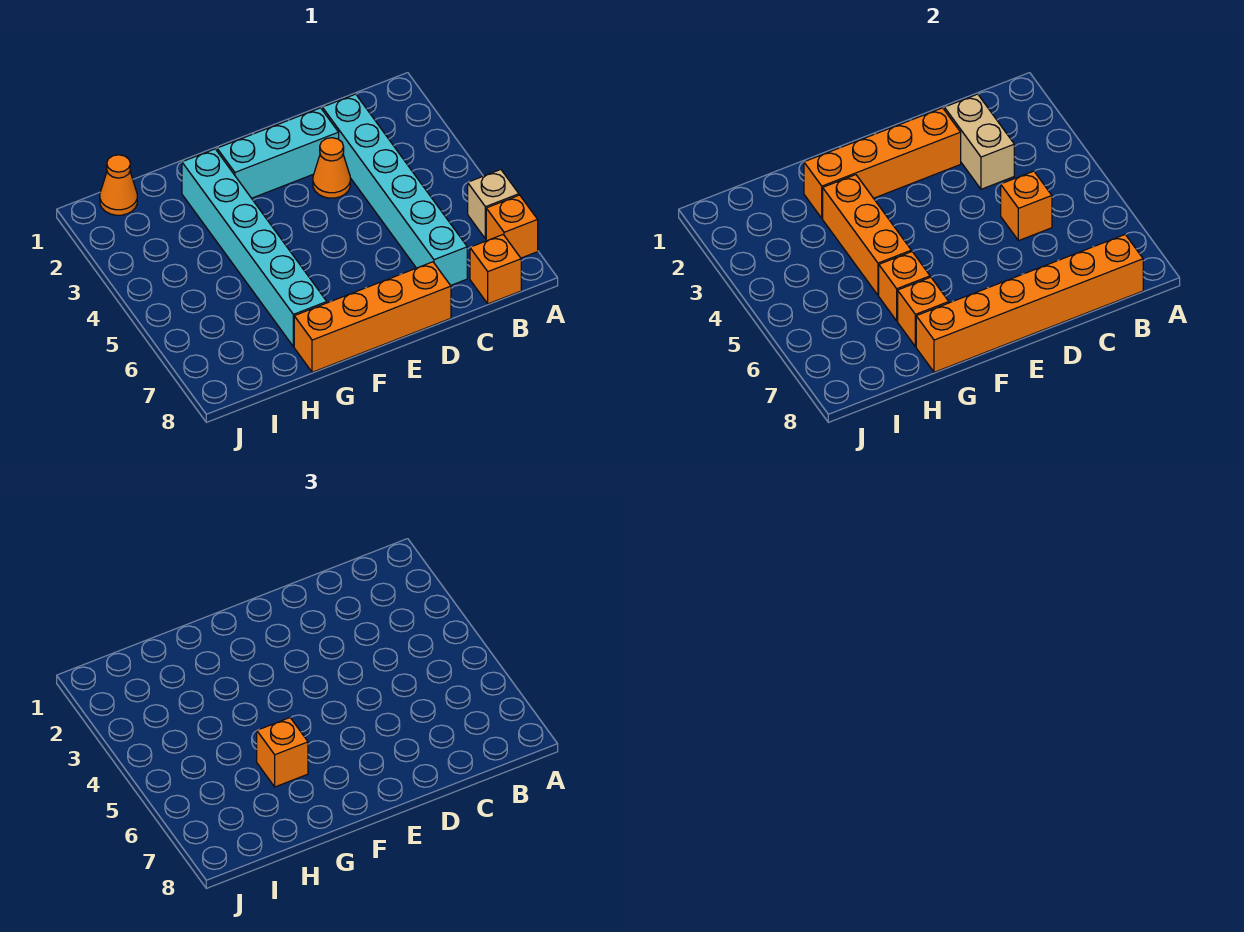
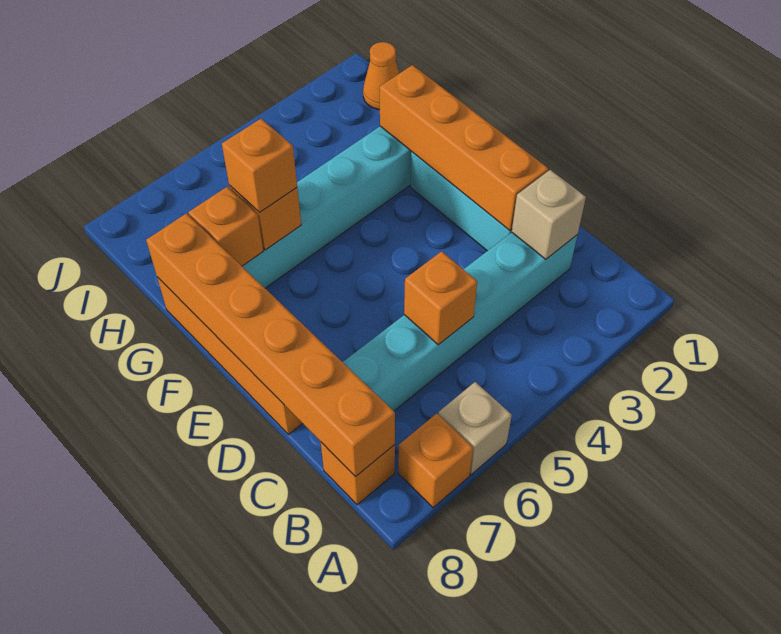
tan 1x2 brick [944,94,1014,189] -> tan 1x1 brick [512,170,586,259]
orange 1x1 cone [313,138,350,198] -> none
orange 1x3 brick [823,175,911,295] -> none

